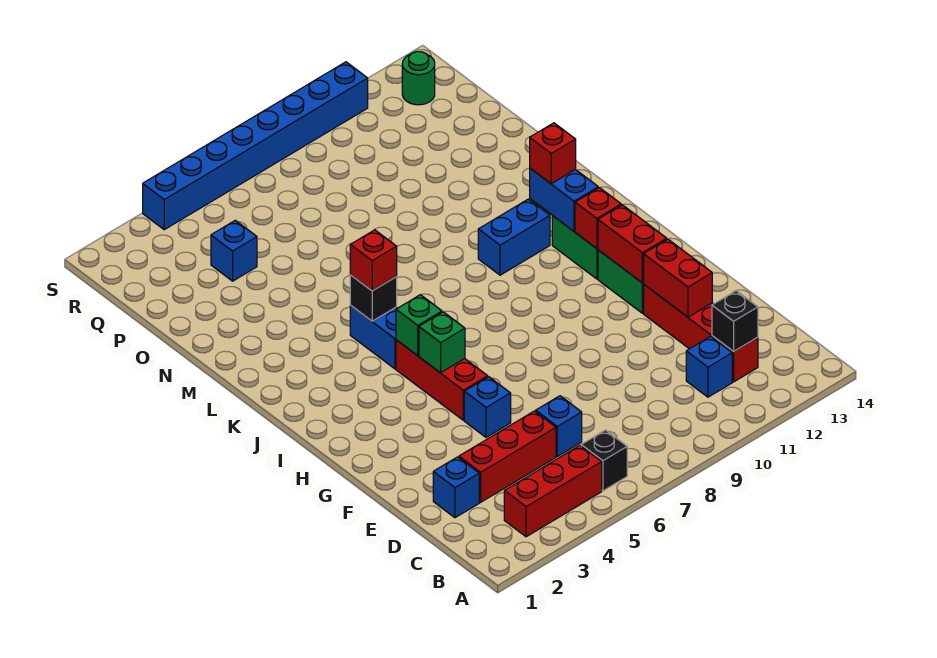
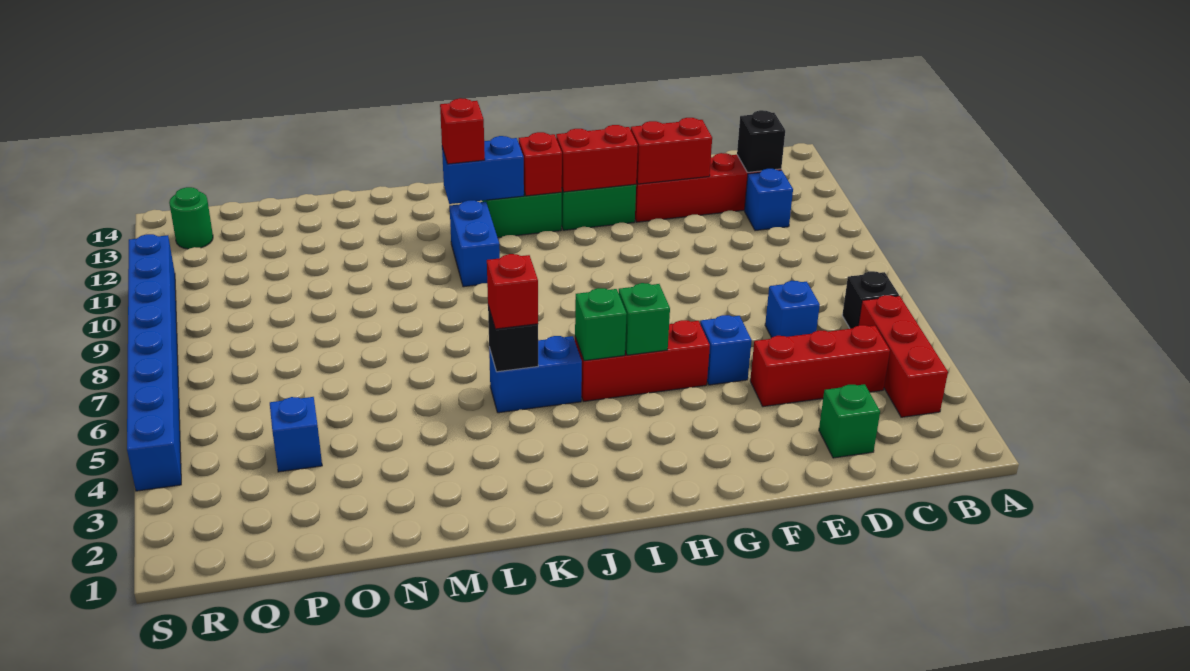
blue 1x1 brick [433,457,479,518] -> green 1x1 brick [819,384,880,458]
red 1x3 brick [459,411,556,502] -> red 1x3 brick turned to [750,325,890,407]

